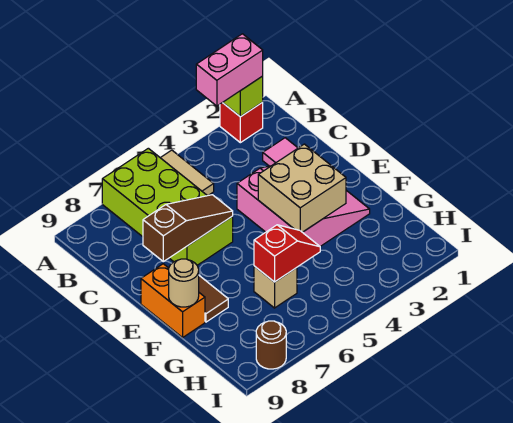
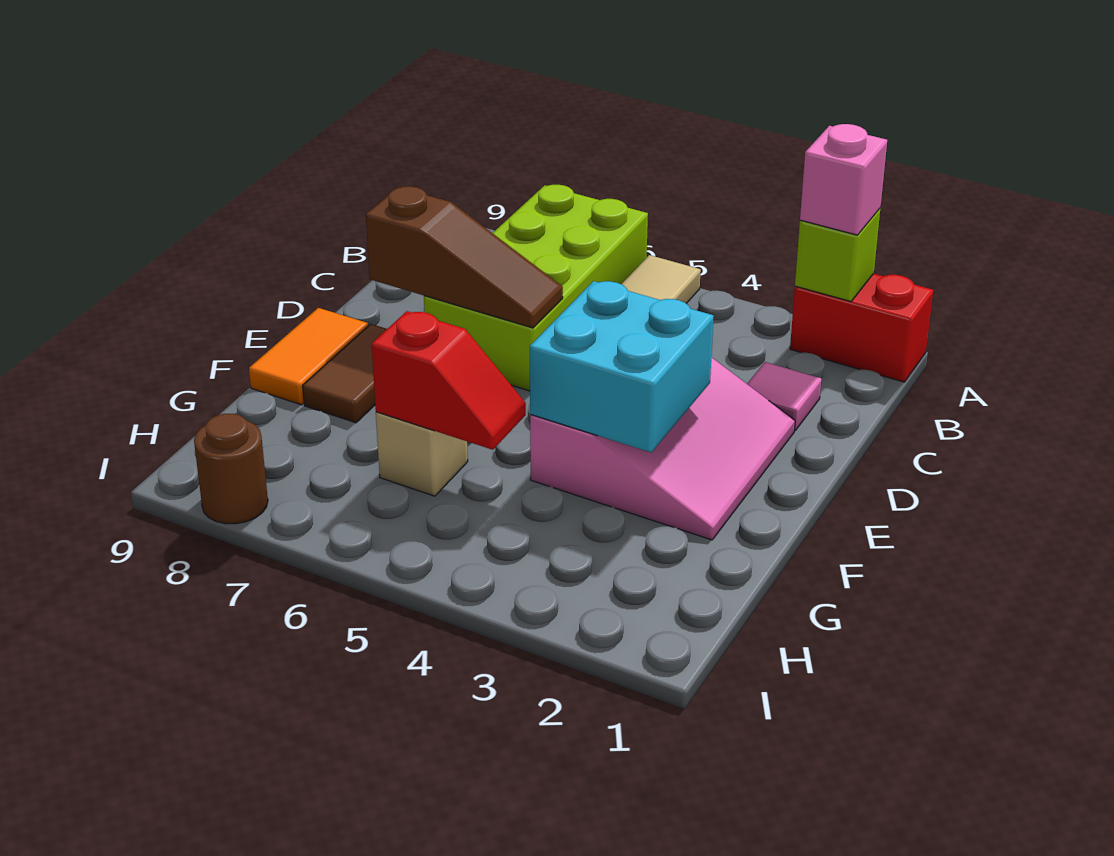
red 1x1 brick [220,102,263,143] -> red 1x2 brick [790,274,933,382]
pink 1x2 brick [196,34,263,106] -> pink 1x1 brick [800,124,887,235]
tan 2x2 brick [258,144,346,232] -> cyan 2x2 brick [530,281,713,453]
orange 1x2 brick [141,264,205,337] -> orange 1x2 tile [249,308,368,405]
tan 1x1 round brick [169,259,199,307] -> none

